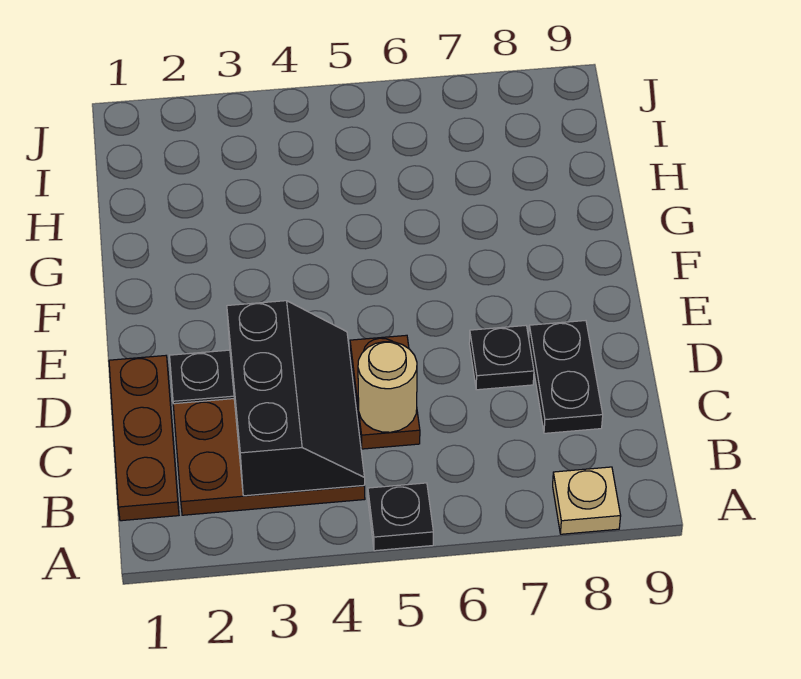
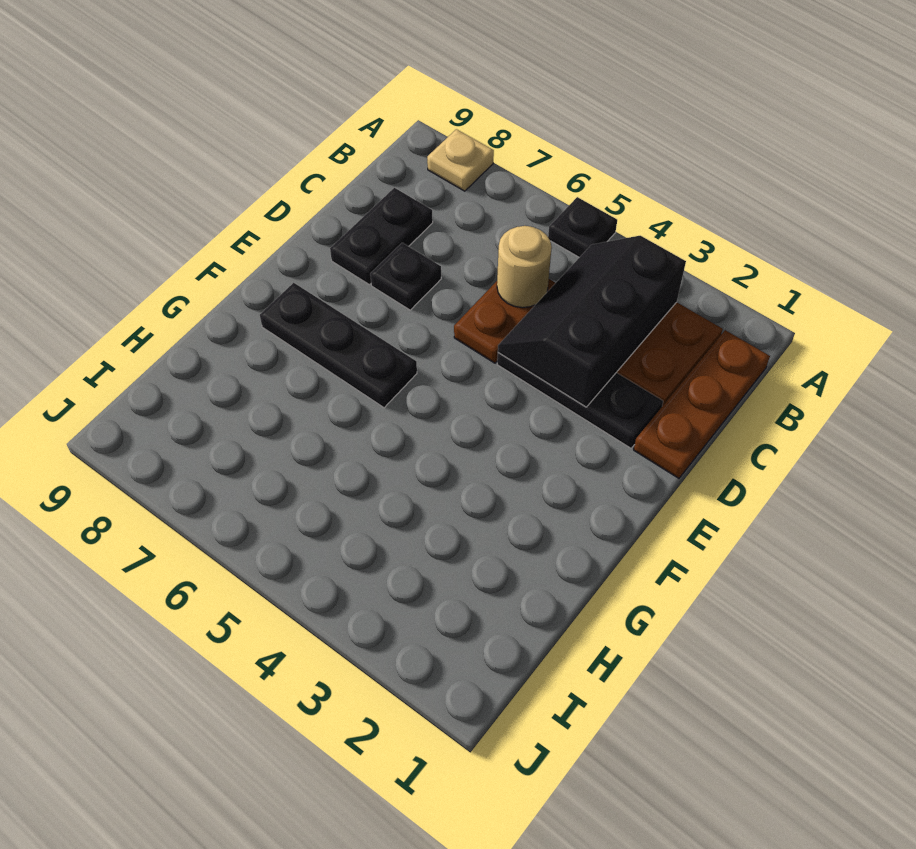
none -> black 1x3 plate [260,283,417,408]

